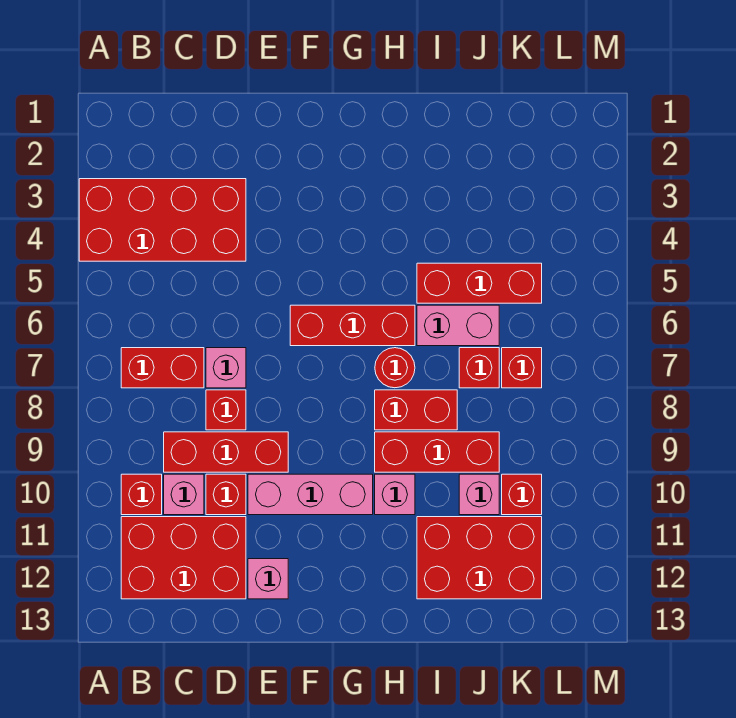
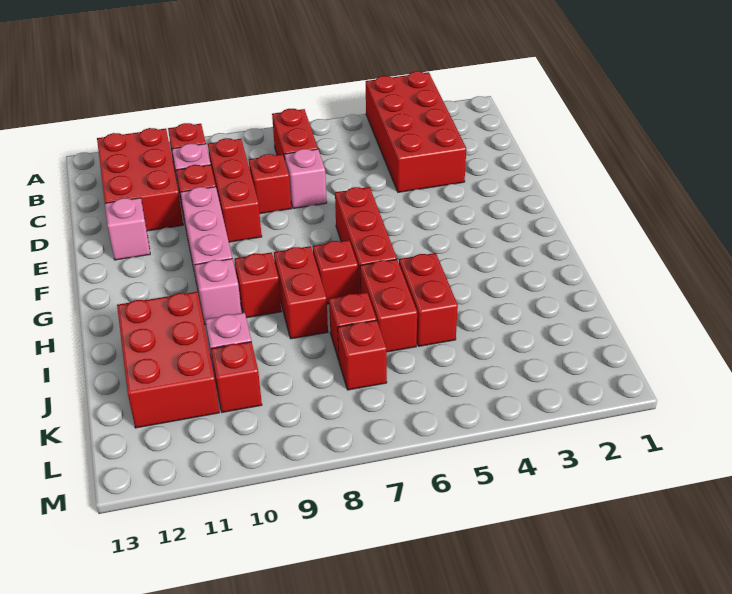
red 1x1 round brick [375,348,415,388] -> red 1x1 brick [313,240,358,304]
red 1x3 brick [375,432,499,472] -> red 1x1 brick [235,252,281,318]
red 1x3 brick [417,263,542,303] -> red 1x2 brick [399,253,458,346]
pink 1x2 brick [417,305,499,346] -> red 1x2 brick [360,259,417,352]

